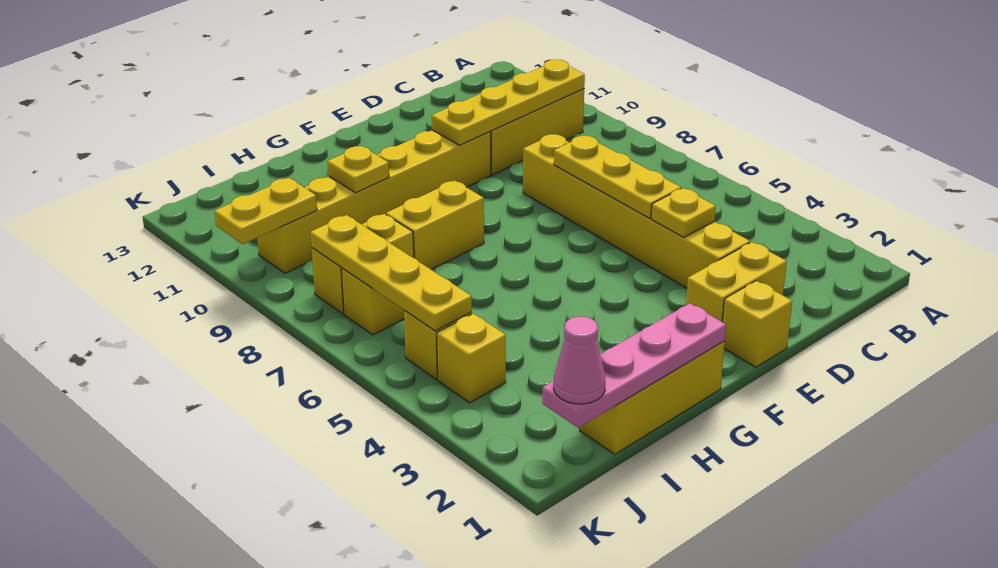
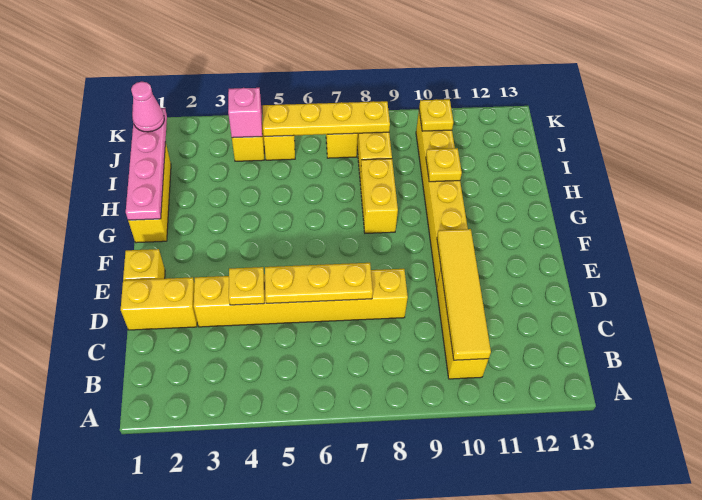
yellow 1x4 plate [432,59,585,145] -> yellow 1x4 tile [437,229,491,360]
yellow 1x2 brick [686,242,787,322] -> yellow 1x2 brick turned to [121,277,197,330]
none -> pink 1x1 brick [228,88,262,138]
yellow 1x2 plate [215,178,317,244] -> yellow 1x1 plate [419,99,453,131]

